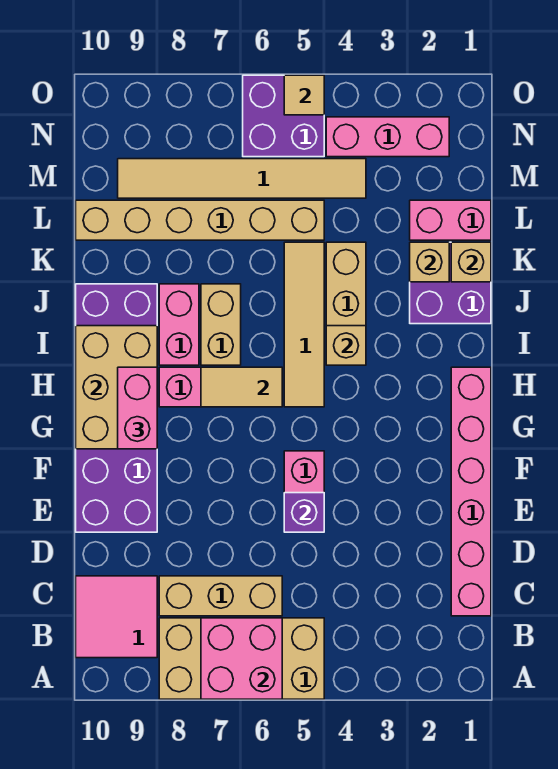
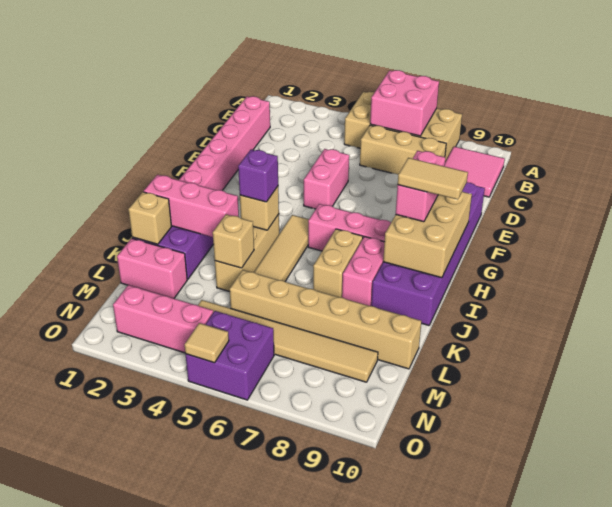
purple 1x1 brick [284,493,324,532] -> purple 1x1 brick moved to [238,149,278,202]
tan 1x2 tile [201,367,282,407] -> tan 1x2 tile moved to [398,158,468,200]
none -> pink 1x3 brick [143,175,239,237]
tan 1x1 brick [410,242,449,282] -> tan 1x1 brick moved to [213,214,254,268]

